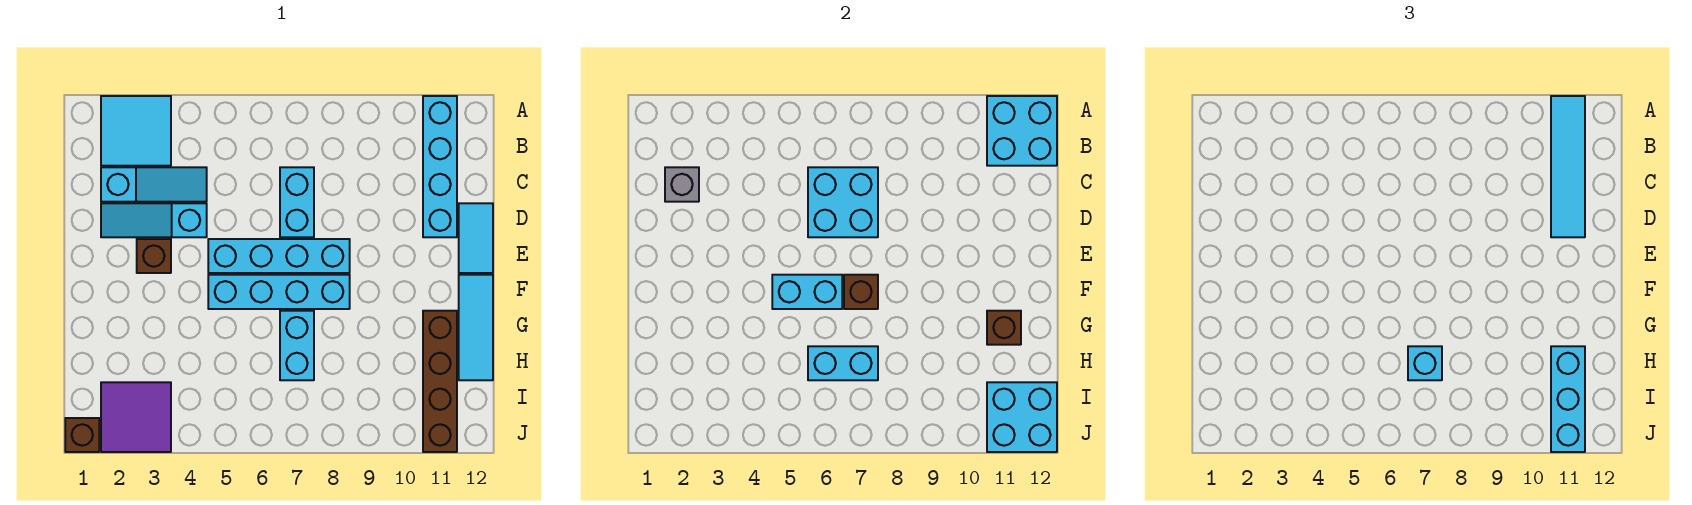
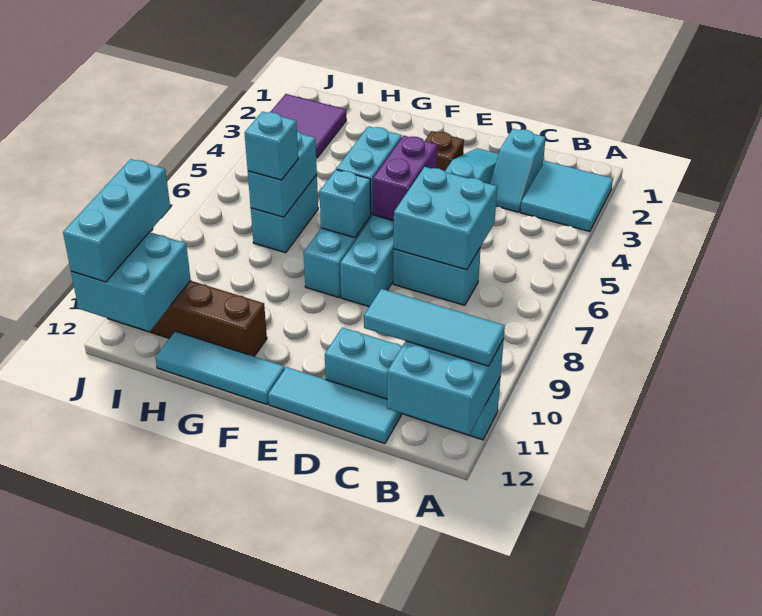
cyan 1x4 tile [1551,96,1585,237] -> cyan 1x3 tile [364,289,505,366]
cyan 1x3 slope [101,167,207,202] -> cyan 1x2 slope [490,129,546,212]
grey 1x1 brick [665,167,699,202] -> none
cyan 1x2 tile [459,203,493,273] -> cyan 1x3 tile [268,367,402,444]
none -> purple 1x2 brick [373,136,438,221]
brown 1x1 brick [844,275,878,309] -> cyan 1x1 brick [320,170,371,238]
cyan 1x2 brick [280,311,314,380] -> cyan 1x2 brick turned to [251,175,318,253]
brown 1x1 brick [987,311,1021,345] -> none
cyan 1x3 brick [1551,346,1585,452] -> cyan 1x3 brick turned to [63,159,170,282]
brown 1x1 brick [65,418,99,452] -> none

